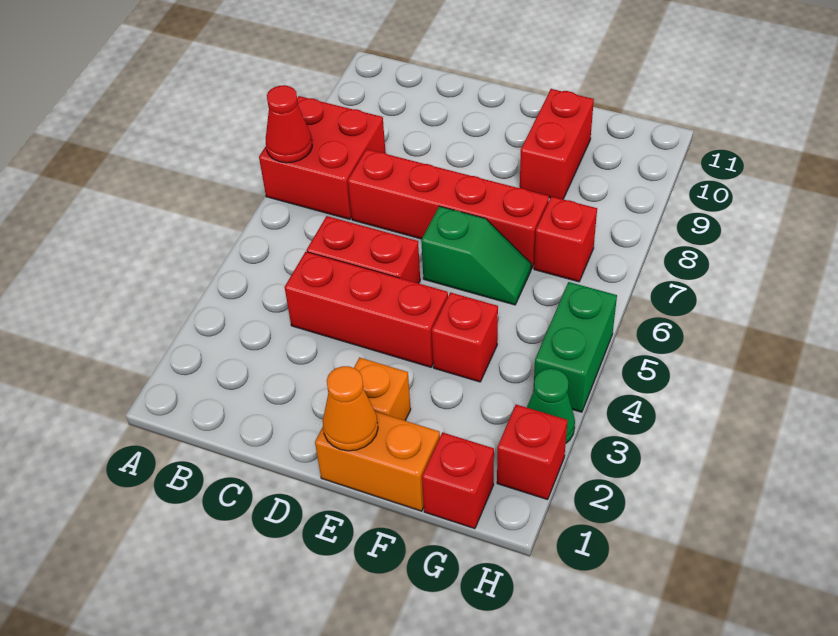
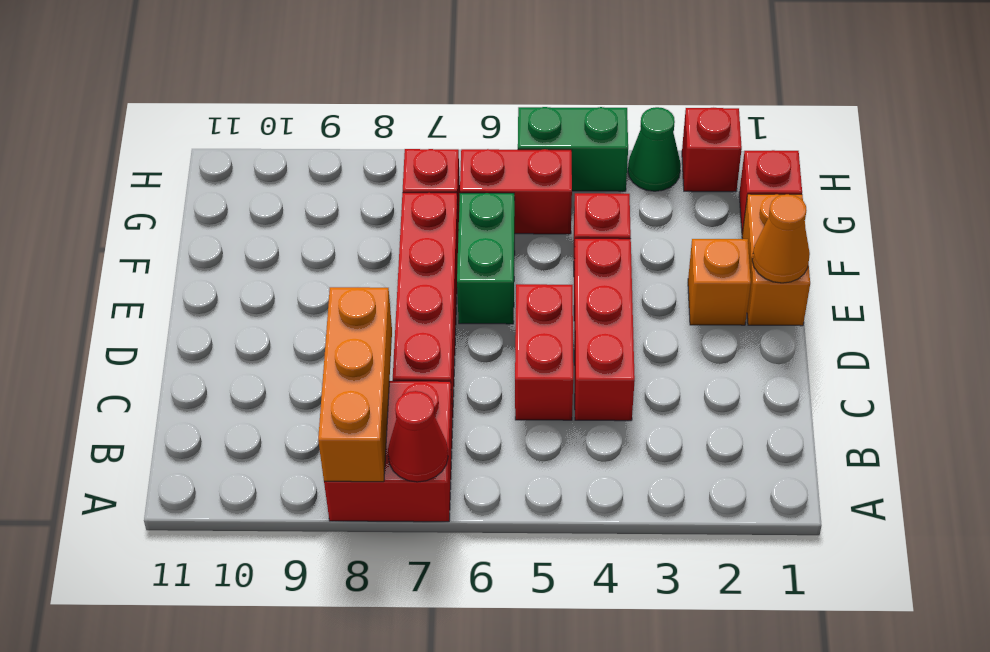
none -> orange 1x3 brick [318,287,392,482]
green 1x2 slope [421,206,531,305] -> green 1x2 brick [457,193,515,324]
red 1x2 brick [520,89,594,199] -> red 1x2 brick moved to [460,149,572,234]

